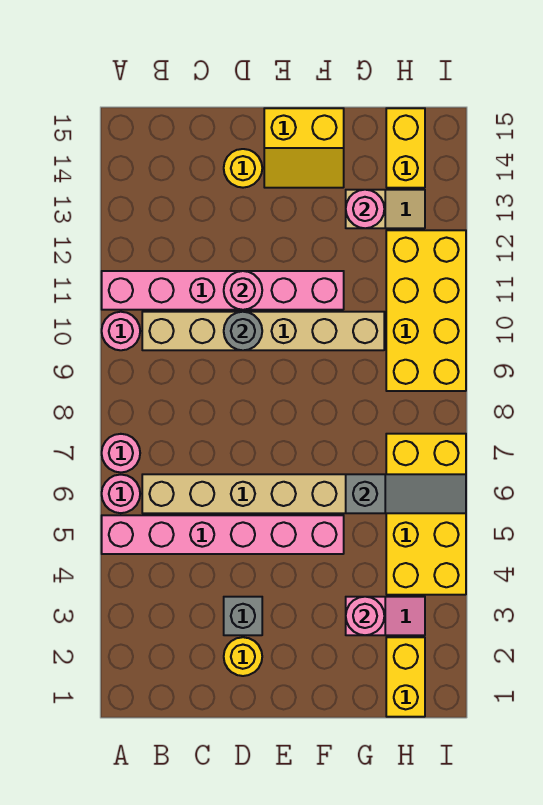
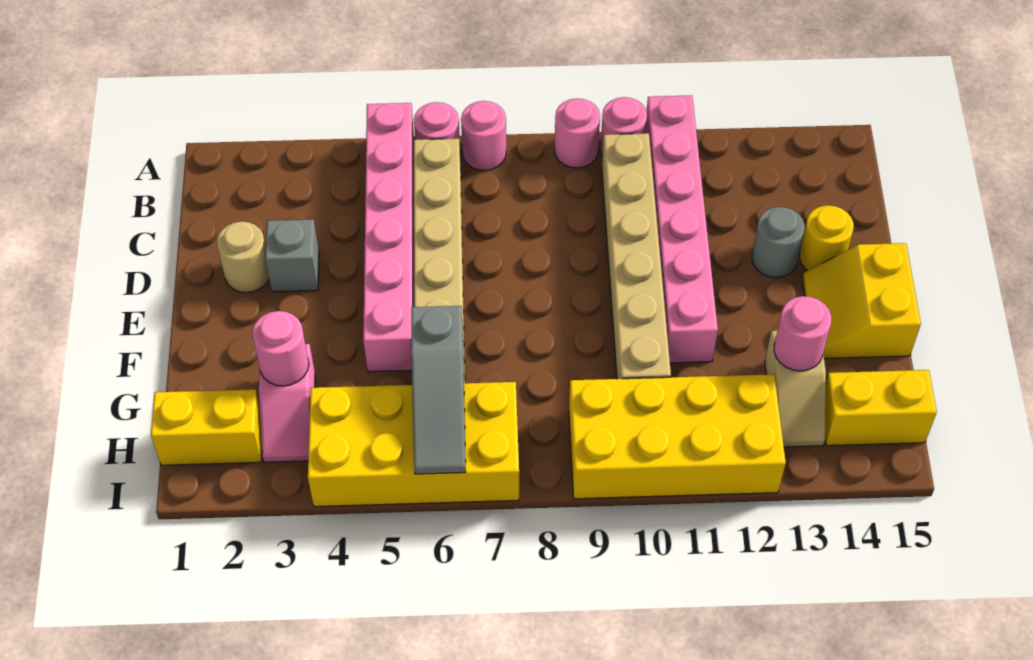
yellow 1x1 round brick [224,637,262,676] -> tan 1x1 round brick [217,221,269,293]
grey 1x1 round brick [224,312,262,350] -> grey 1x1 round brick moved to [752,207,805,278]
pink 1x1 round brick [224,271,262,310] -> pink 1x1 round brick moved to [555,99,600,168]

